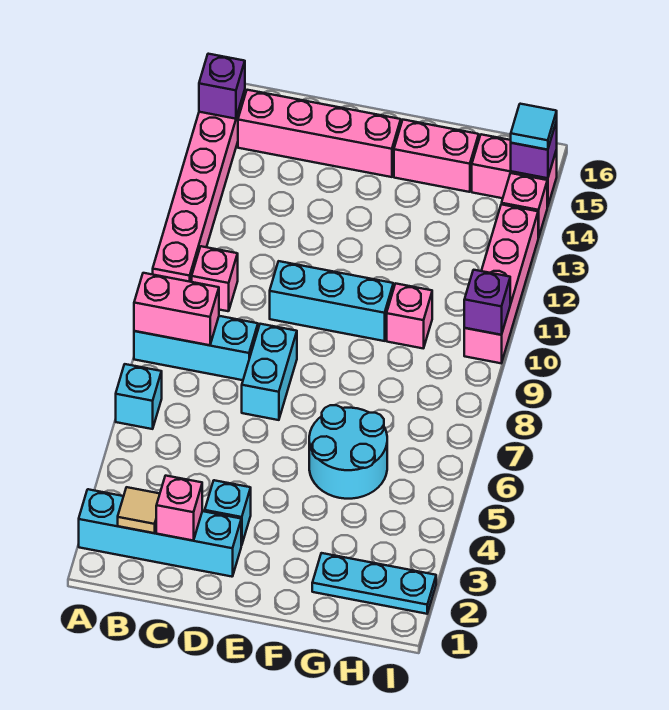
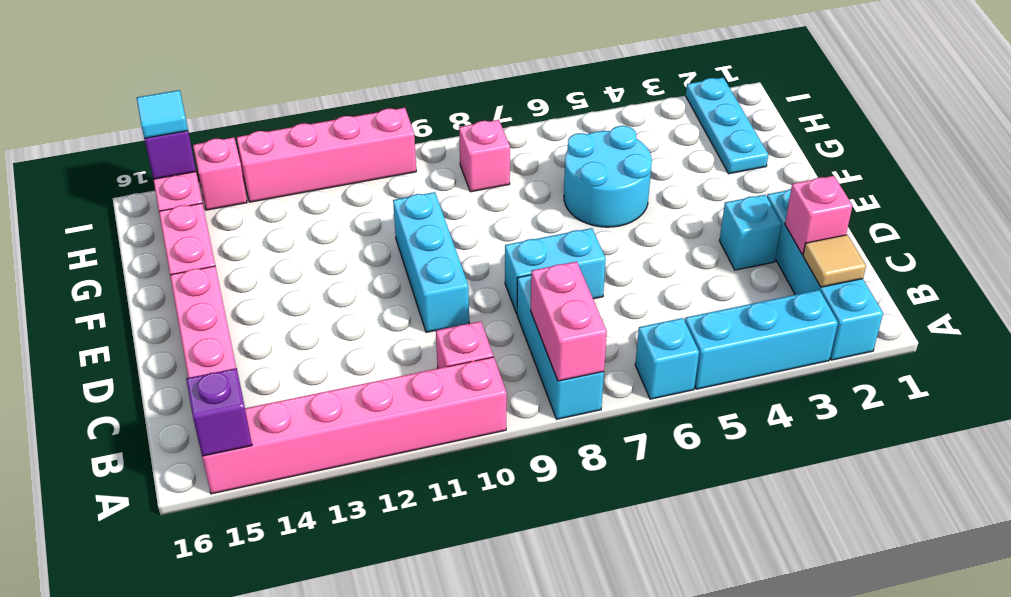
none -> cyan 1x3 brick [685,290,838,389]
pink 1x1 brick [387,284,432,348] -> pink 1x1 brick moved to [459,120,510,192]
purple 1x1 brick [464,270,510,335] -> none

